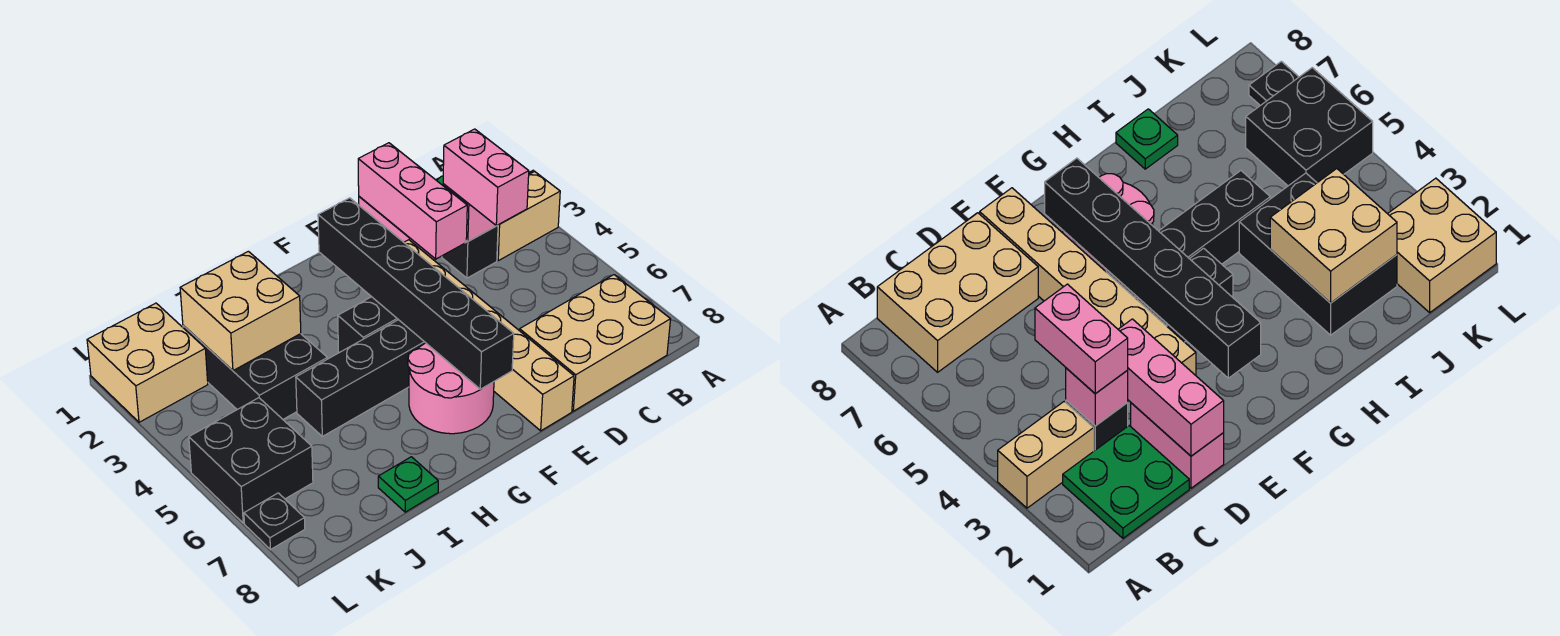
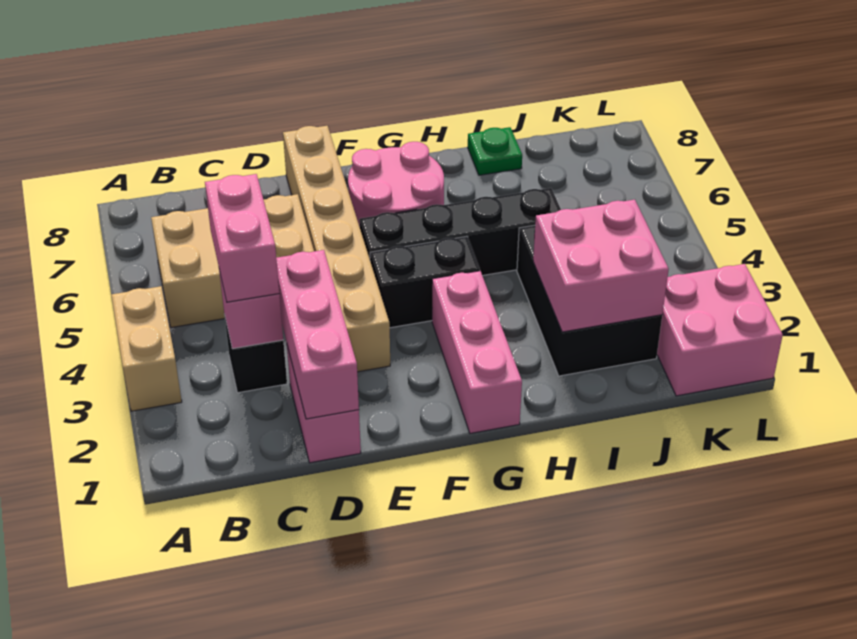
tan 1x2 brick [497,172,560,261] -> tan 1x2 brick turned to [111,286,182,411]
green 2x2 plate [1063,426,1189,538] -> none
tan 2x3 brick [520,275,671,411] -> tan 2x3 brick moved to [151,194,314,328]
black 1x6 brick [318,198,514,389] -> none
none -> pink 1x3 brick [432,271,522,433]
tan 2x2 brick [180,251,301,371] -> pink 2x2 brick [533,200,669,332]
tan 2x2 brick [87,303,208,422] -> pink 2x2 brick [657,264,783,396]
black 2x2 brick [189,398,313,523] -> none
black 1x1 plate [244,493,305,550] -> none

